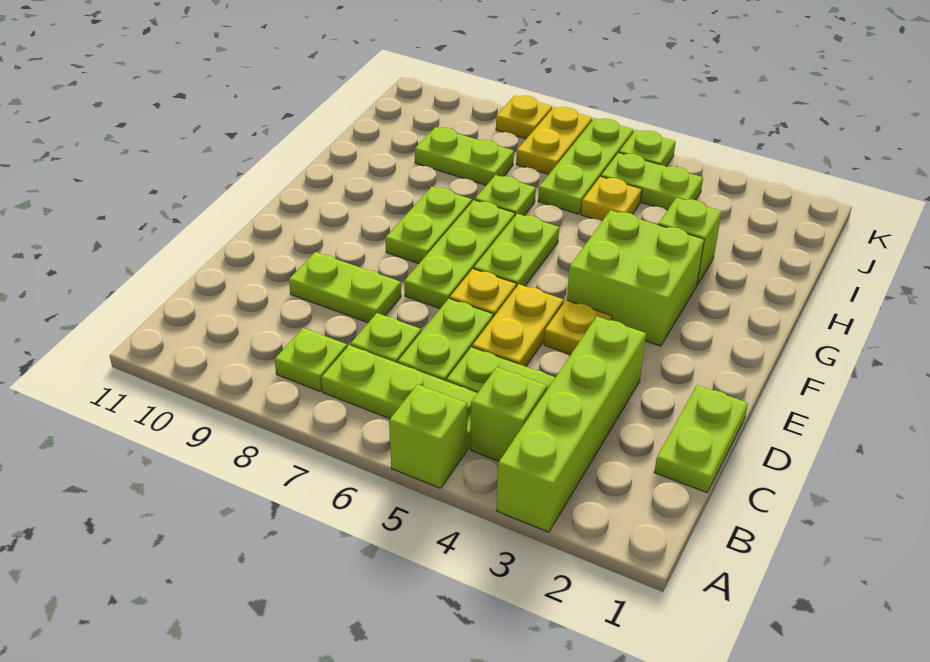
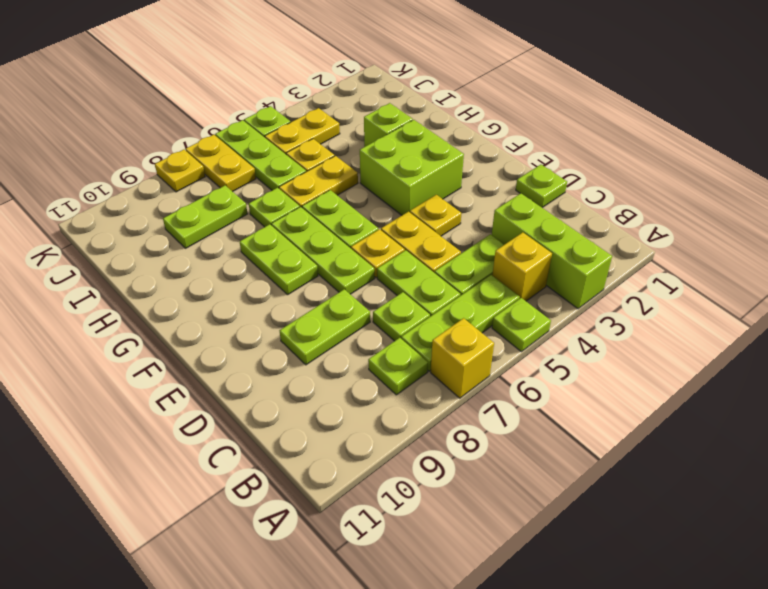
lime 1x4 brick [497,317,646,532] -> lime 1x3 brick [492,193,612,309]
lime 1x1 brick [389,384,467,488] -> lime 1x1 plate [492,298,551,352]
none -> yellow 1x1 brick [431,318,494,398]
lime 1x1 brick [471,367,547,461] -> yellow 1x1 brick [492,232,552,301]
lime 1x2 plate [654,385,748,492] -> lime 1x1 plate [516,165,567,208]
none -> yellow 1x2 plate [279,156,358,207]
lime 1x2 plate [601,153,703,210] -> yellow 1x2 plate [265,108,340,154]

